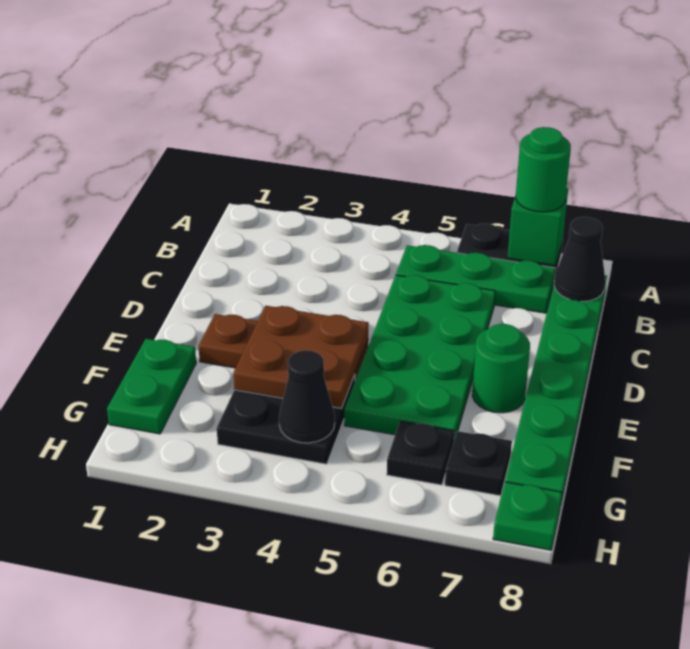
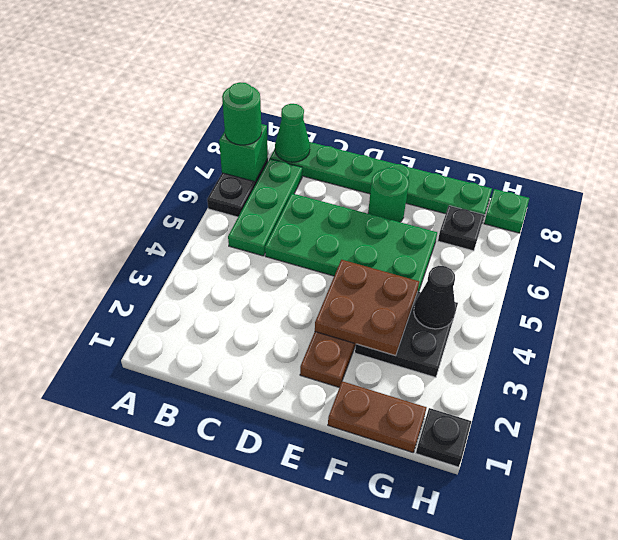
black 1x1 cone [554,217,605,302] -> green 1x1 cone [275,104,310,162]
green 1x2 plate [107,339,196,434] -> brown 1x2 plate [328,381,427,452]
black 1x1 plate [387,421,454,485] -> black 1x1 plate moved to [416,408,471,467]

